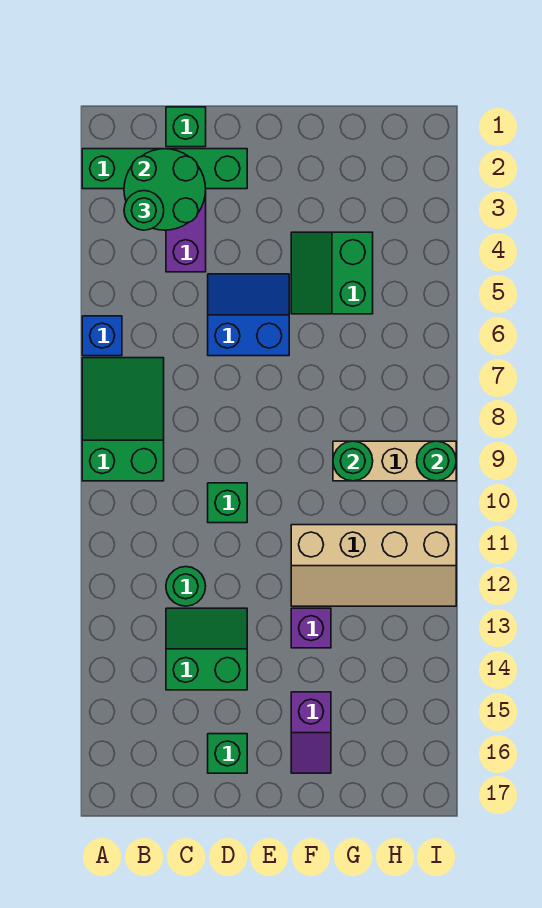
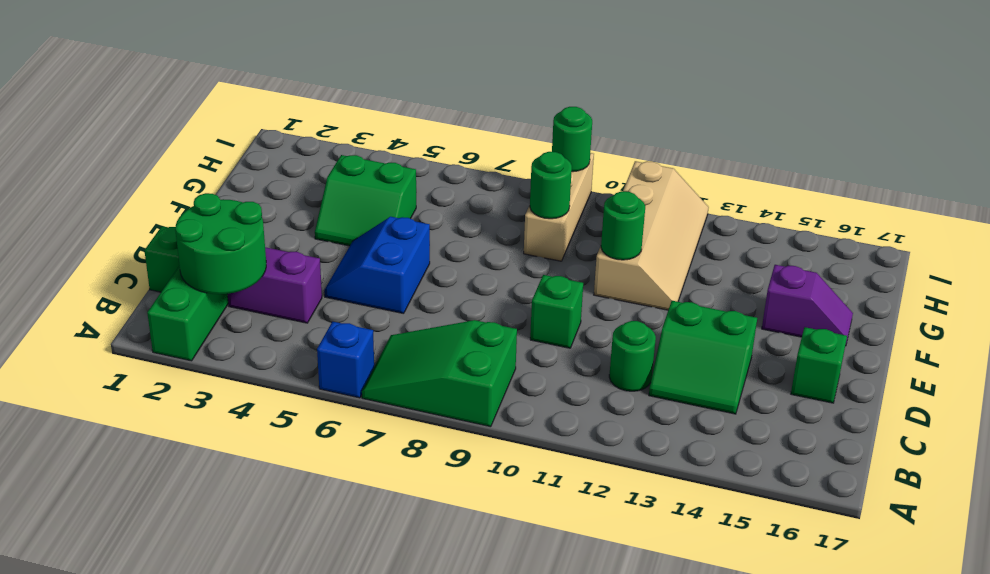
green 1x1 round brick [124,191,164,230] -> green 1x1 round brick moved to [601,191,645,260]
green 2x2 slope [166,608,247,690] -> green 2x2 slope turned to [649,301,757,414]
purple 1x1 brick [291,608,331,648] -> none

